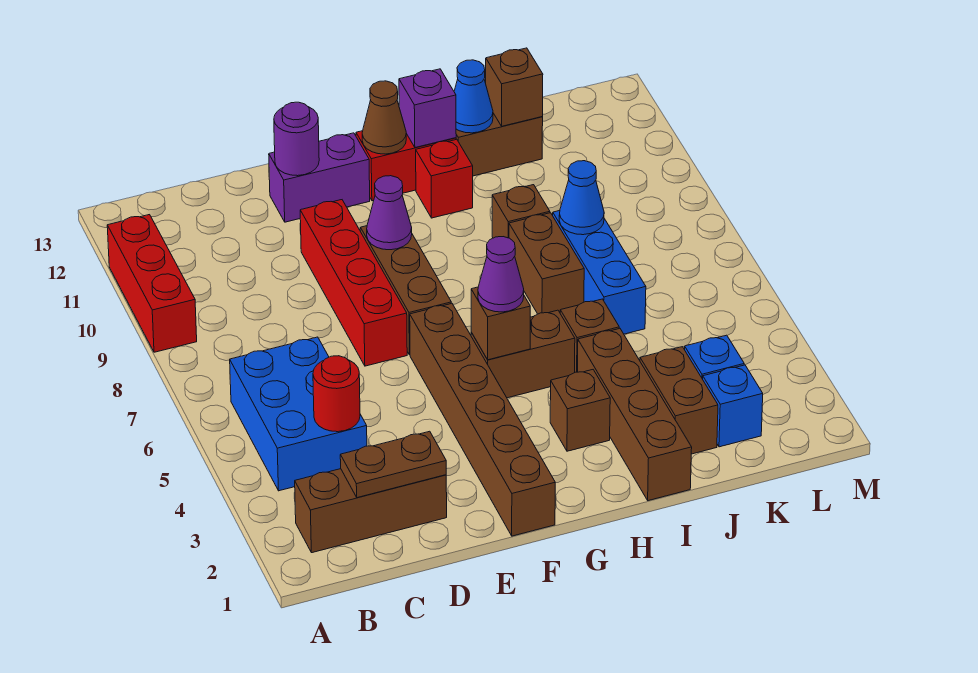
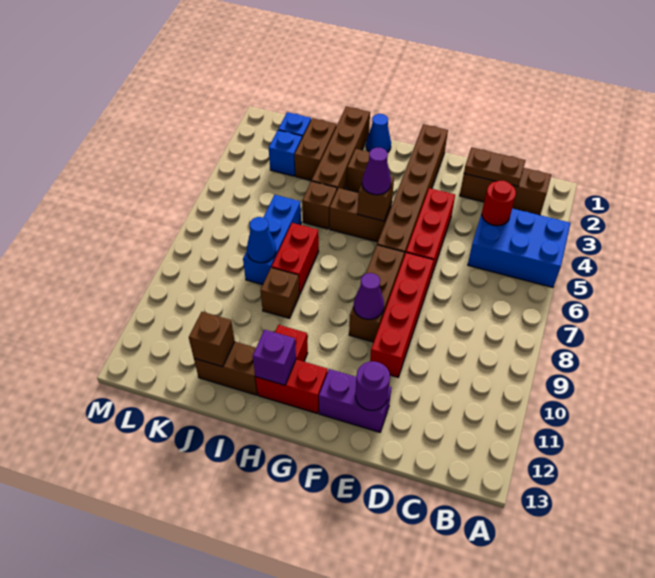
red 1x3 brick [107,215,197,352] -> red 1x3 brick moved to [406,188,455,277]
blue 2x3 brick [230,337,367,491] -> blue 2x3 brick turned to [468,208,570,287]
brown 1x1 cone [362,81,406,154] -> none
brown 1x2 brick [509,213,584,314] -> red 1x2 brick [271,223,319,295]
blue 1x1 cone [454,60,493,133] -> blue 1x1 cone moved to [366,114,391,152]

